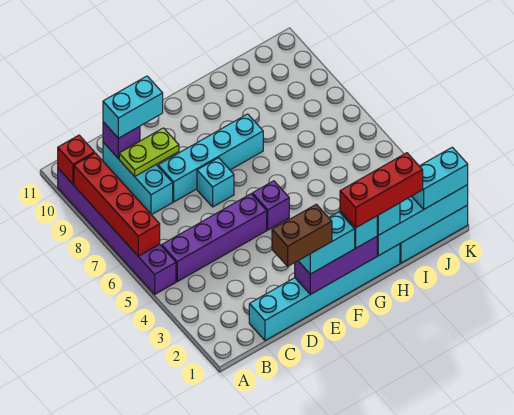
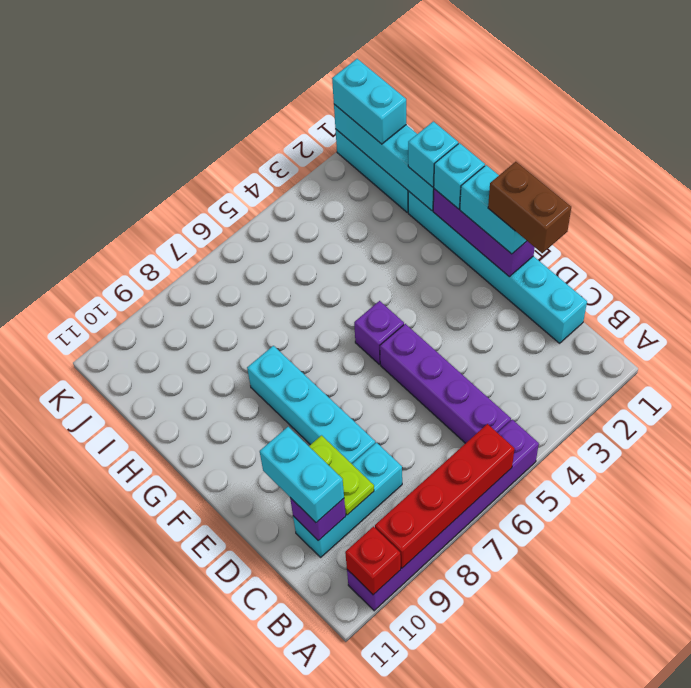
cyan 1x1 brick [197,158,234,207] -> none
red 1x3 brick [340,153,423,228] -> none

